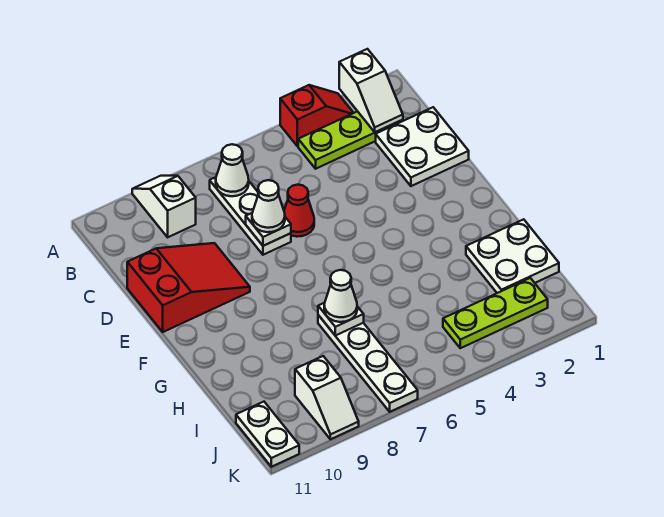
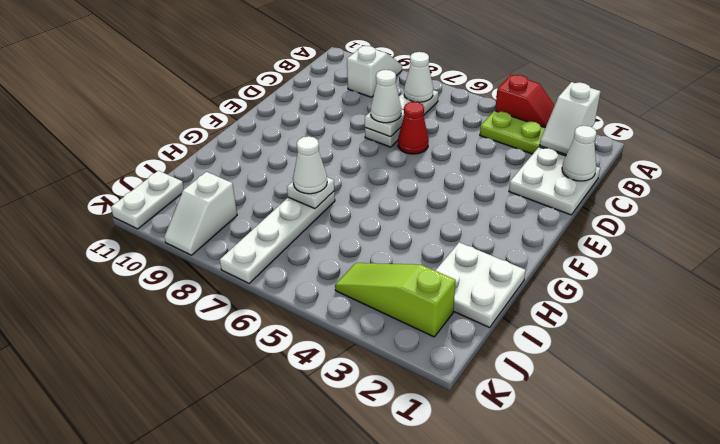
none -> white 1x1 cone [562,126,596,181]
red 2x3 slope [127,243,250,332] -> none
lime 1x3 plate [443,278,548,348] -> lime 1x3 slope [335,263,456,337]

